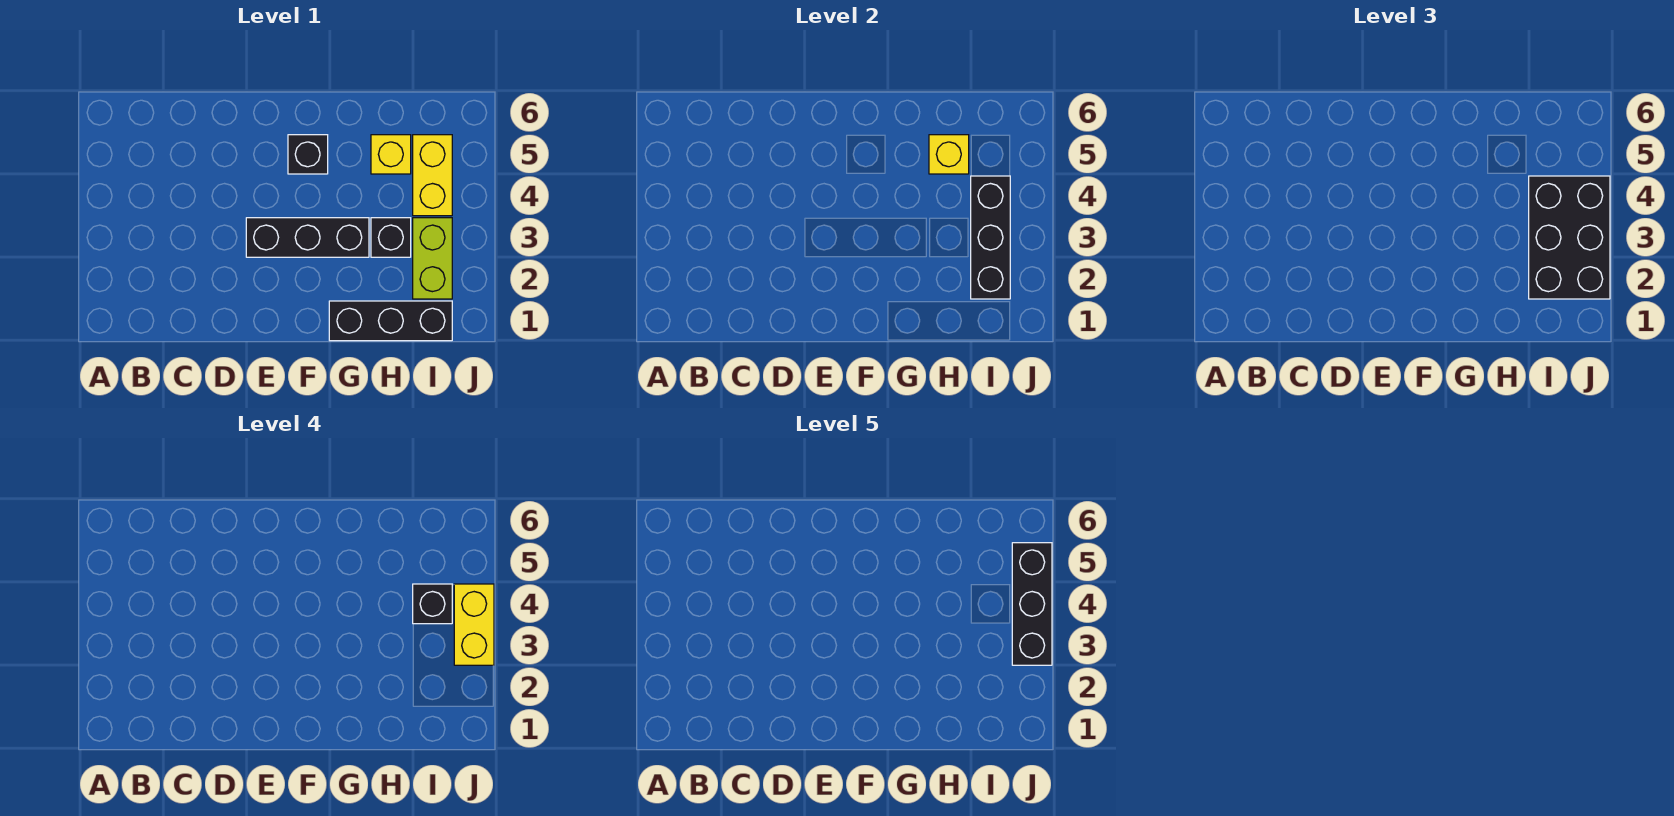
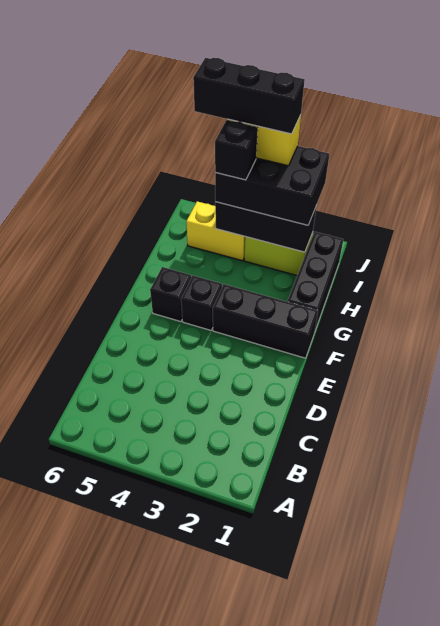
black 1x3 brick [246,218,369,257] -> black 1x3 brick turned to [213,284,318,358]
black 1x1 brick [371,218,411,257] -> black 1x1 brick moved to [181,275,222,330]
yellow 1x1 brick [371,135,411,174] -> none
yellow 1x1 brick [929,135,969,174] -> none

